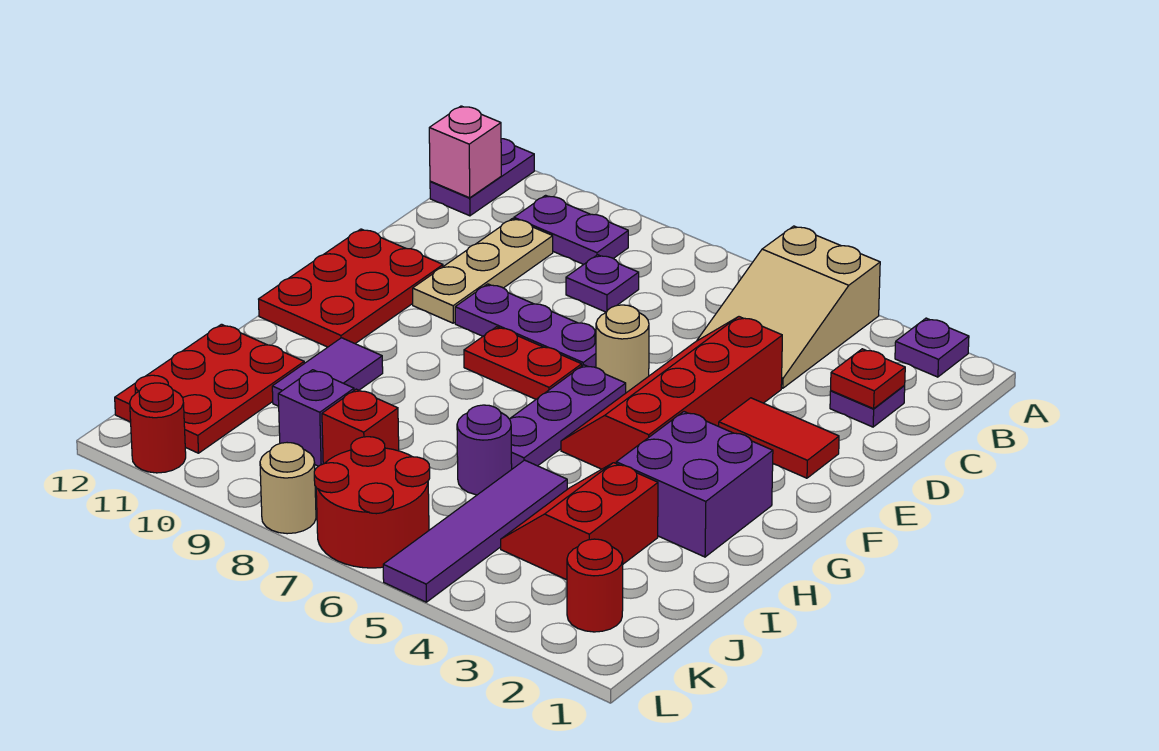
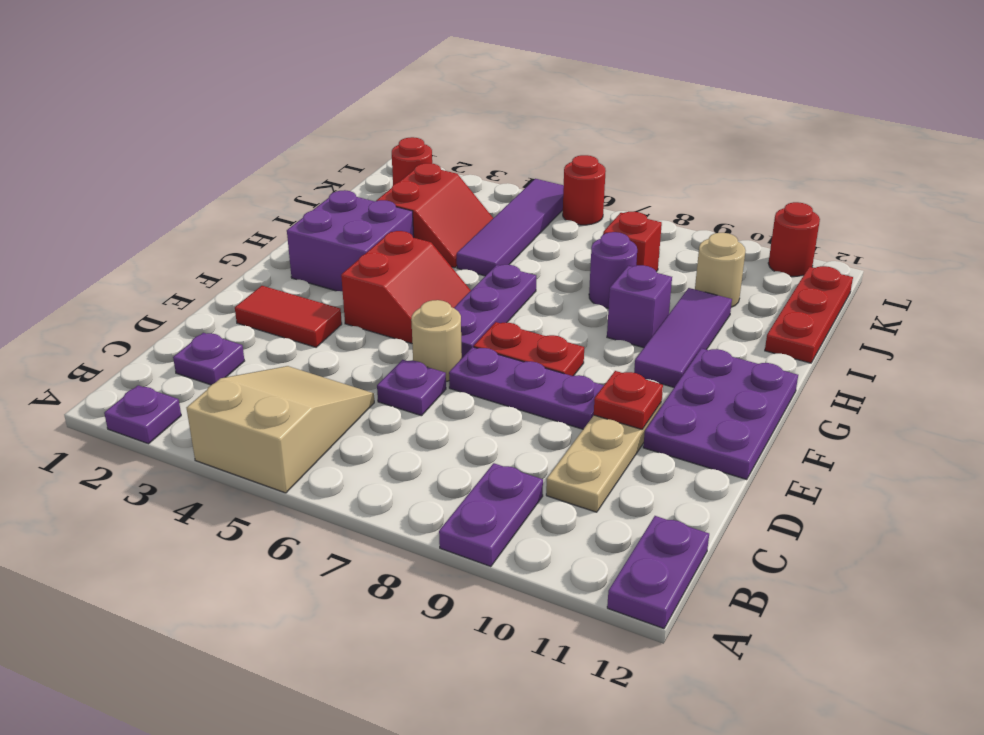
purple 1x2 plate [514,195,628,264] -> purple 1x2 plate turned to [439,463,543,567]
pink 1x1 brick [429,106,501,198] -> none
red 1x1 plate [831,349,905,409] -> red 1x1 plate moved to [594,371,663,429]
purple 1x1 plate [566,255,639,312] -> purple 1x1 plate moved to [377,360,446,416]
red 2x4 slope [561,317,782,469] -> red 2x2 slope [341,231,471,343]
red 2x3 plate [259,229,443,347] -> purple 2x3 plate [643,348,798,480]
purple 1x2 tile [272,338,383,406] -> purple 1x3 tile [634,288,732,387]
purple 1x1 round brick [457,405,512,495] -> purple 1x1 round brick moved to [589,232,637,308]
red 2x3 plate [115,324,304,453] -> red 1x3 plate [765,266,853,363]
purple 1x1 brick [278,370,354,466] -> purple 1x1 brick moved to [607,265,672,348]
red 2x2 round brick [314,437,430,568] -> red 1x1 round brick [563,155,606,225]
tan 1x1 round brick [260,443,316,534] -> tan 1x1 round brick moved to [695,233,746,307]

